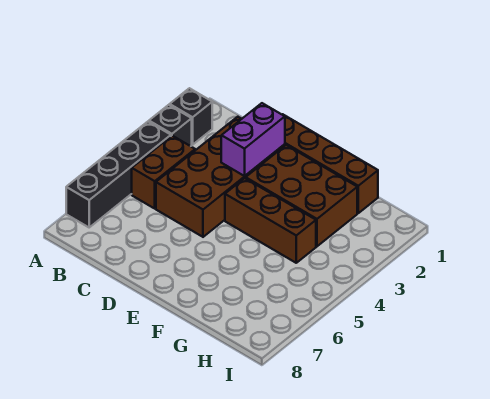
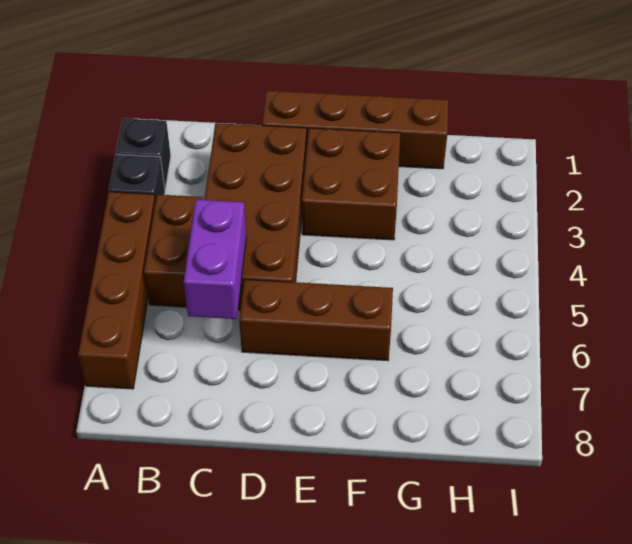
black 1x4 brick [66,122,171,227] -> brown 1x4 brick [78,192,155,389]
purple 1x2 brick [221,103,285,176] -> purple 1x2 brick moved to [184,200,246,319]
brown 2x3 brick [246,145,357,246] -> brown 2x2 brick [302,128,400,240]
brown 1x3 brick [225,178,316,263] -> brown 1x3 brick moved to [239,279,393,361]

